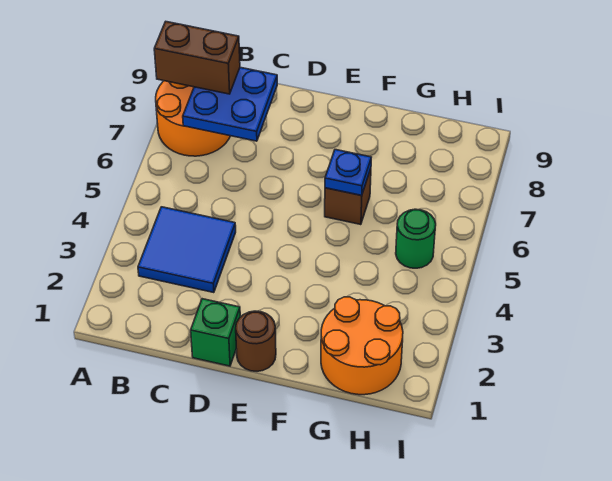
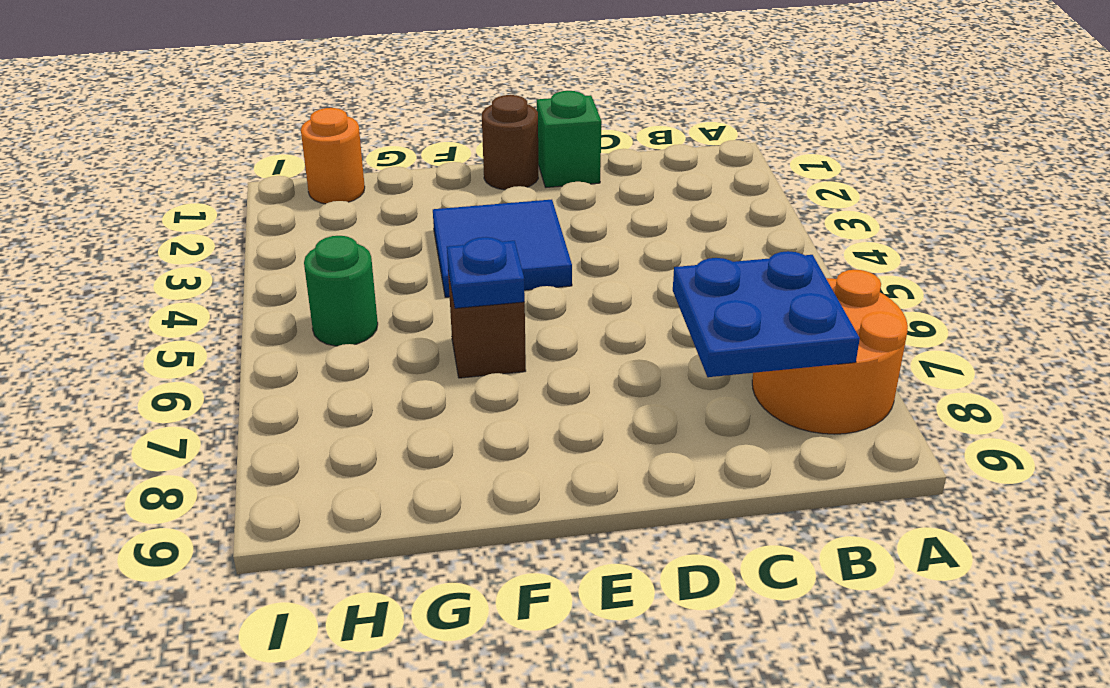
brown 1x2 brick [154,22,240,94] -> none
blue 2x2 tile [138,207,236,293] -> blue 2x2 tile moved to [433,200,572,297]
orange 2x2 round brick [321,297,403,395] -> orange 1x1 round brick [301,108,365,204]

